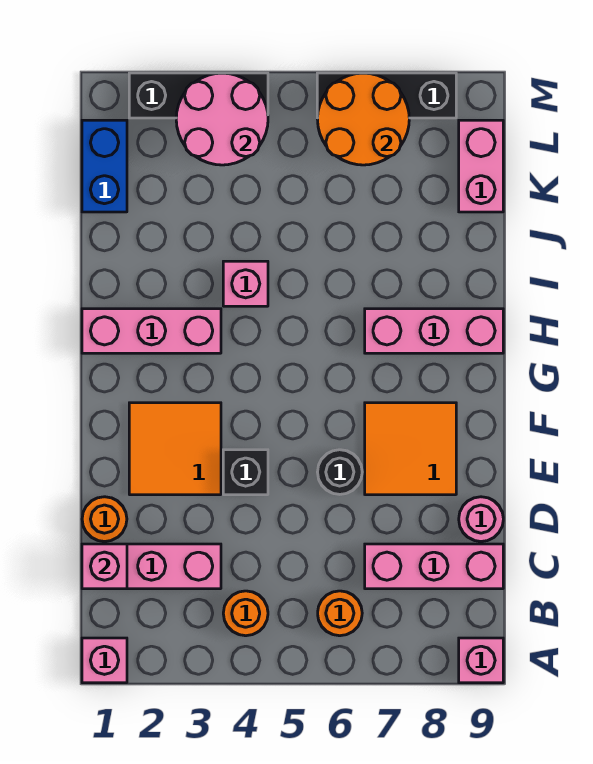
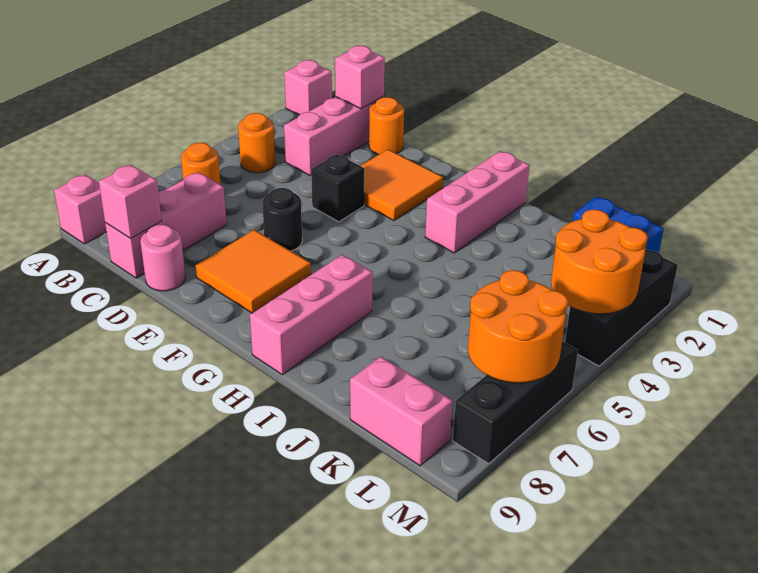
pink 1x1 brick [223,261,268,306] -> pink 1x1 brick moved to [99,165,162,239]
pink 2x2 round brick [176,73,268,165] -> orange 2x2 round brick [551,210,648,314]

